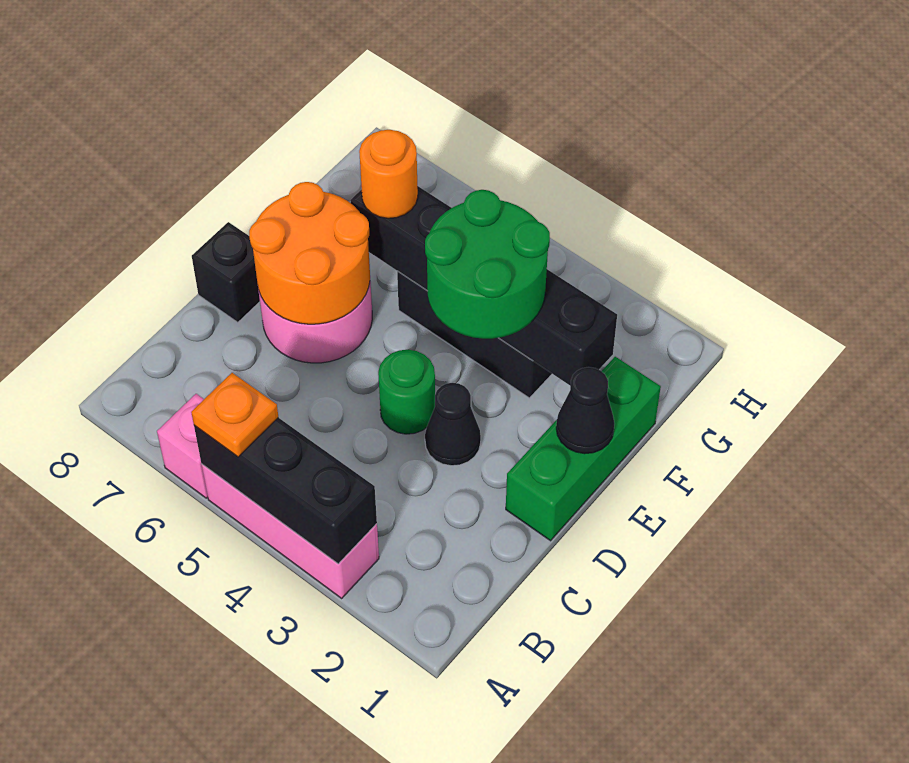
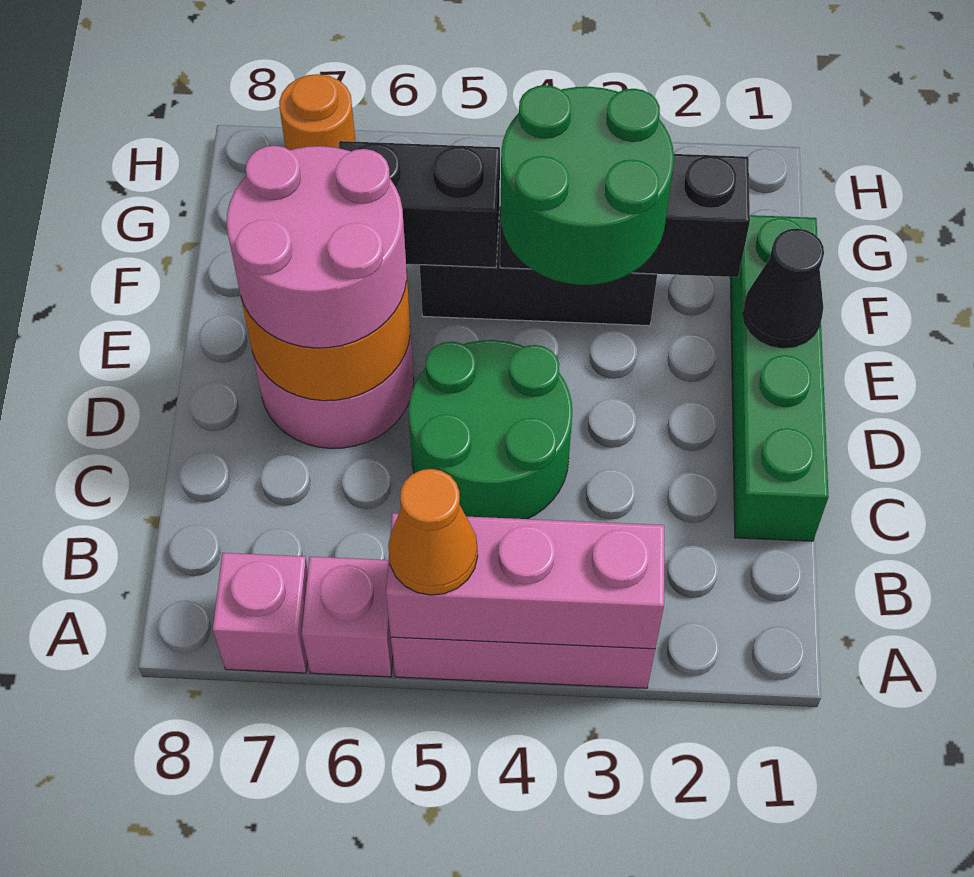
black 1x3 brick [194,418,377,564] -> pink 1x3 brick [386,513,664,649]
orange 1x1 plate [191,373,278,457] -> orange 1x1 cone [388,469,478,595]
none -> pink 1x1 brick [213,553,308,673]
green 1x3 brick [506,357,661,541] -> green 1x4 brick [730,215,829,541]
black 1x1 cone [425,383,481,466] -> none
green 1x1 round brick [378,350,435,434] -> green 2x2 round brick [409,340,572,519]
none -> pink 2x2 round brick [227,146,407,348]
black 1x1 brick [192,222,260,322] -> none
orange 1x1 round brick [359,130,418,218] -> orange 1x1 round brick moved to [279,74,356,150]

